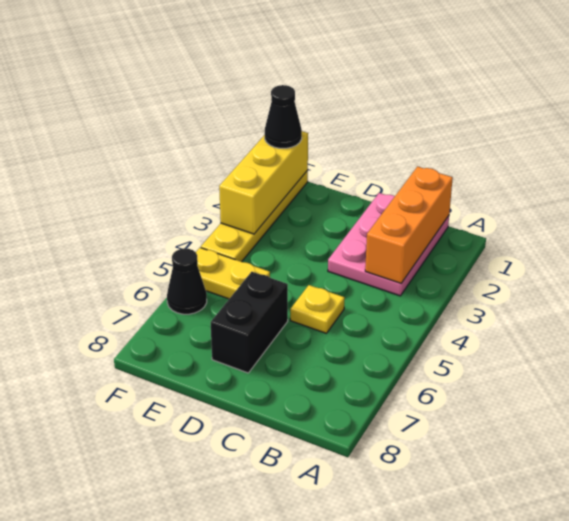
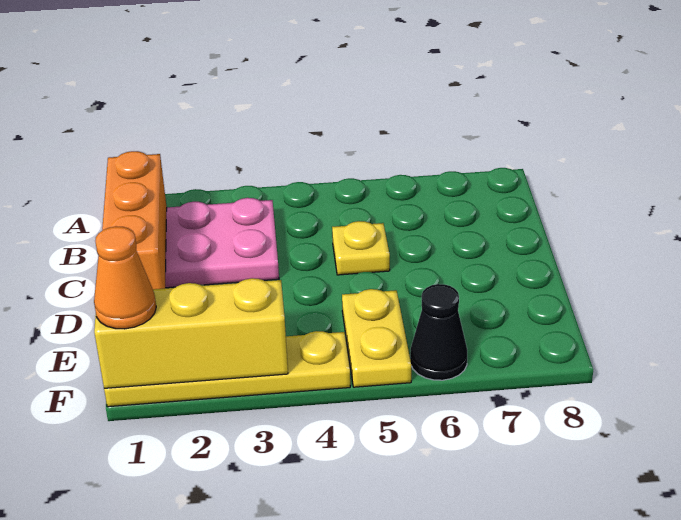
orange 1x3 brick [365,167,453,283] -> orange 1x3 brick turned to [102,151,167,289]
black 1x2 brick [211,272,288,373] -> none
black 1x1 cone [265,85,302,148] -> orange 1x1 cone [94,226,156,329]

